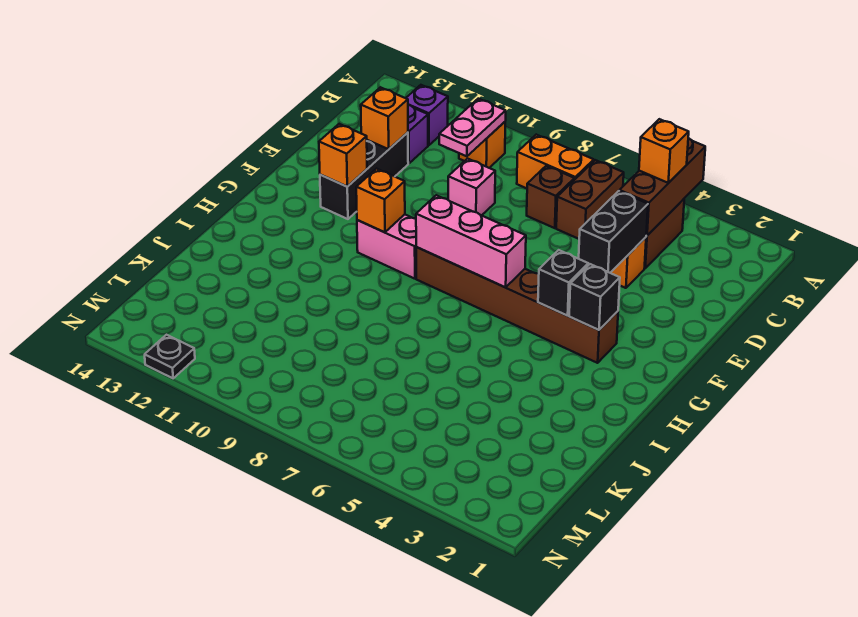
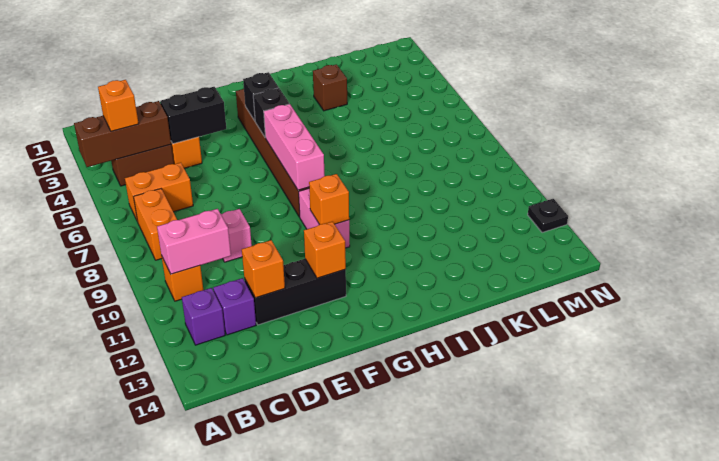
brown 1x2 brick [556,160,624,239] -> orange 1x2 brick [125,163,193,222]
pink 1x2 plate [439,99,506,156] -> pink 1x2 brick [157,209,231,274]
brown 1x1 brick [527,166,574,228] -> brown 1x1 brick moved to [313,64,347,111]
black 1x1 brick [569,264,620,330] -> black 1x1 brick moved to [253,88,289,138]

